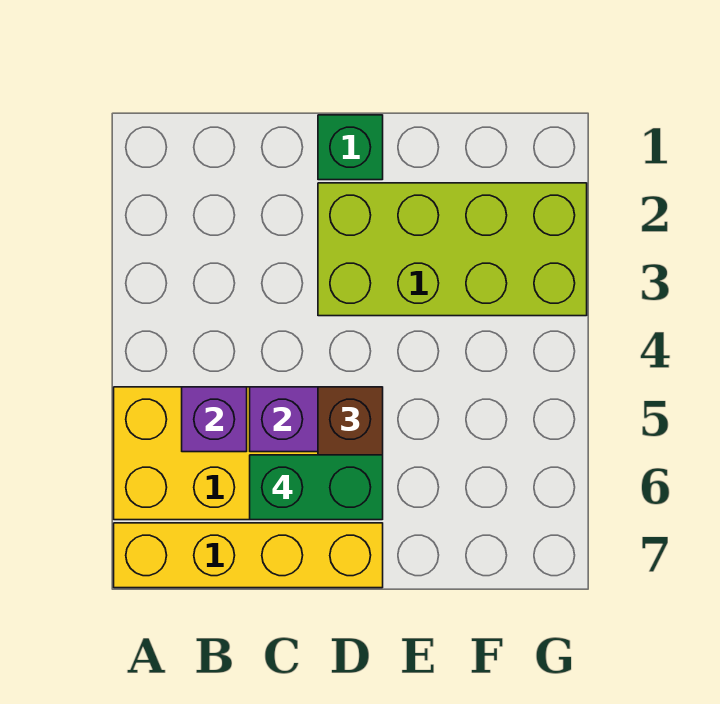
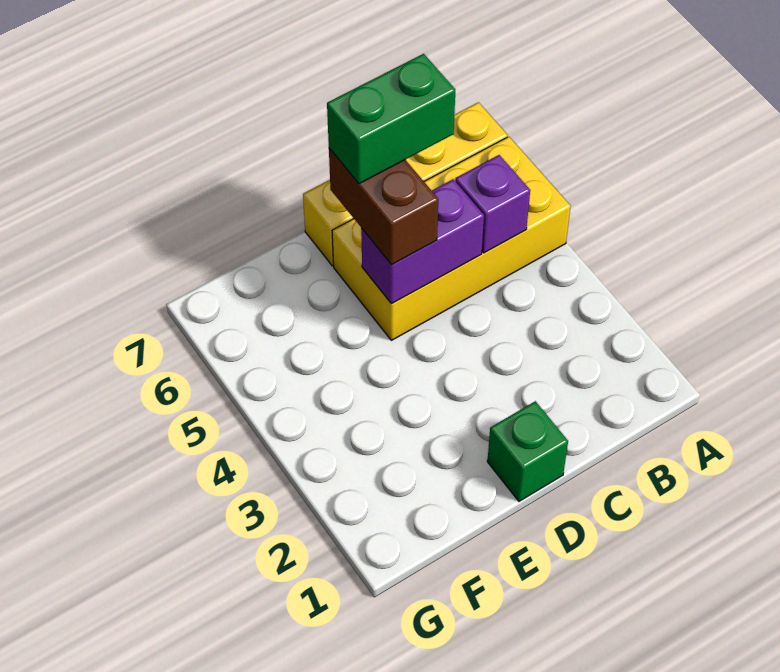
lime 2x4 brick [318,183,587,316] -> none

